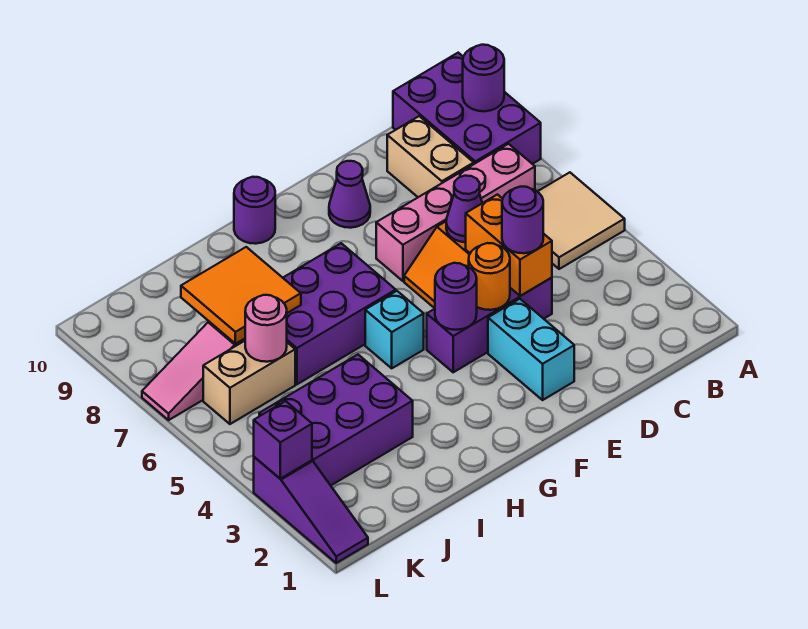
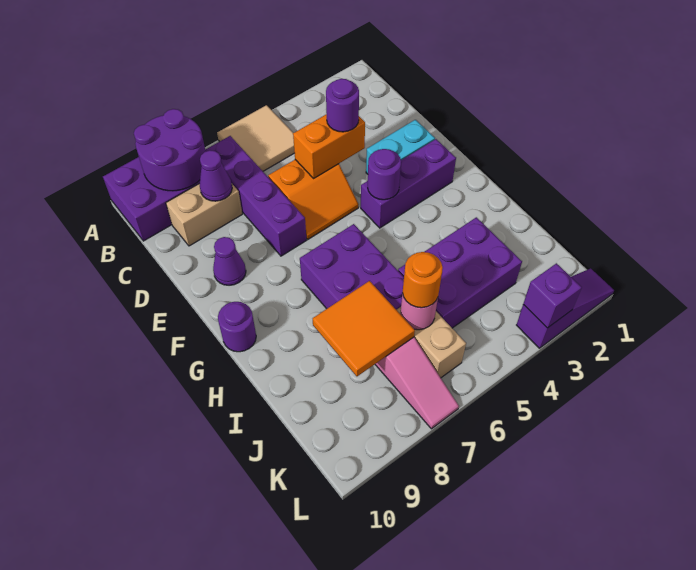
purple 1x1 round brick [463,45,504,111] -> purple 2x2 round brick [134,109,206,191]
pink 1x4 brick [376,144,535,281] -> purple 1x4 brick [205,136,306,256]
purple 1x3 brick [427,278,552,372] -> purple 1x3 brick turned to [361,139,456,228]
purple 1x1 cone [446,176,482,242] -> purple 1x1 cone moved to [200,150,232,201]
orange 1x1 round brick [469,243,510,310] -> orange 1x1 round brick moved to [403,252,443,308]
cyan 1x1 brick [365,291,424,368] -> none
purple 2x3 brick [259,355,413,485] -> purple 2x3 brick turned to [398,217,522,328]

